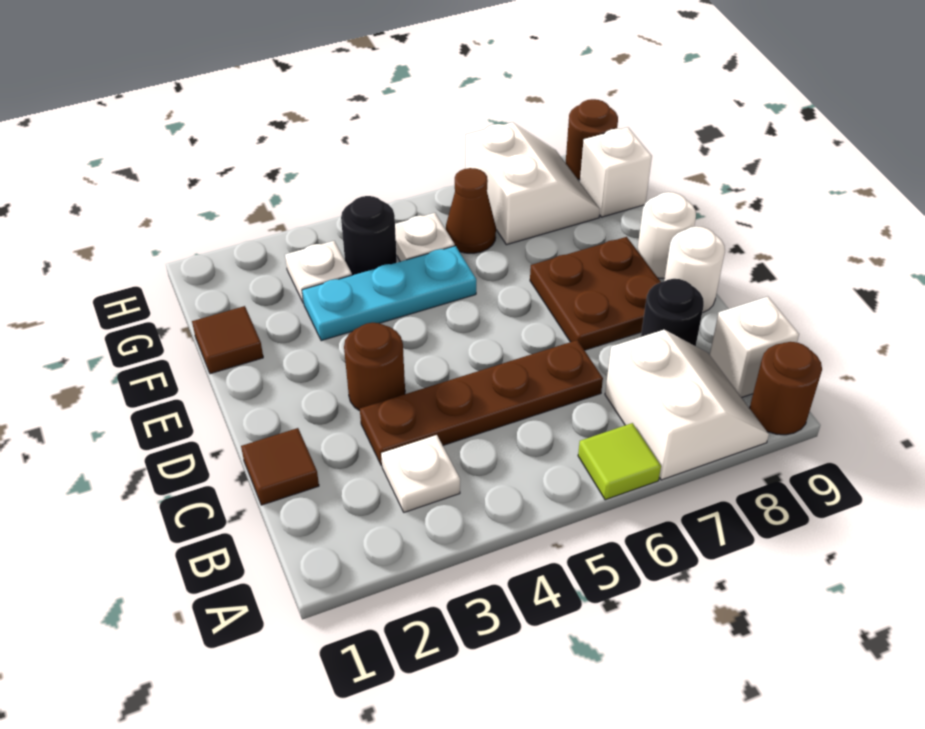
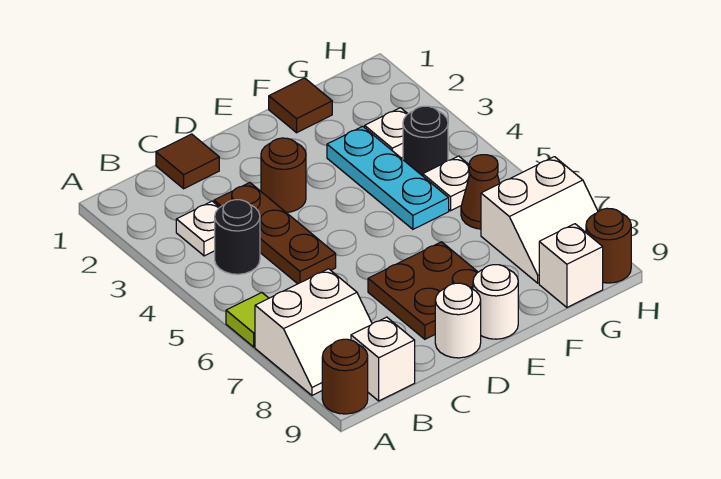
brown 1x4 plate [360,340,603,466] -> brown 1x3 plate [214,183,336,284]
black 1x1 round brick [641,279,704,346] -> black 1x1 round brick moved to [215,200,260,274]

